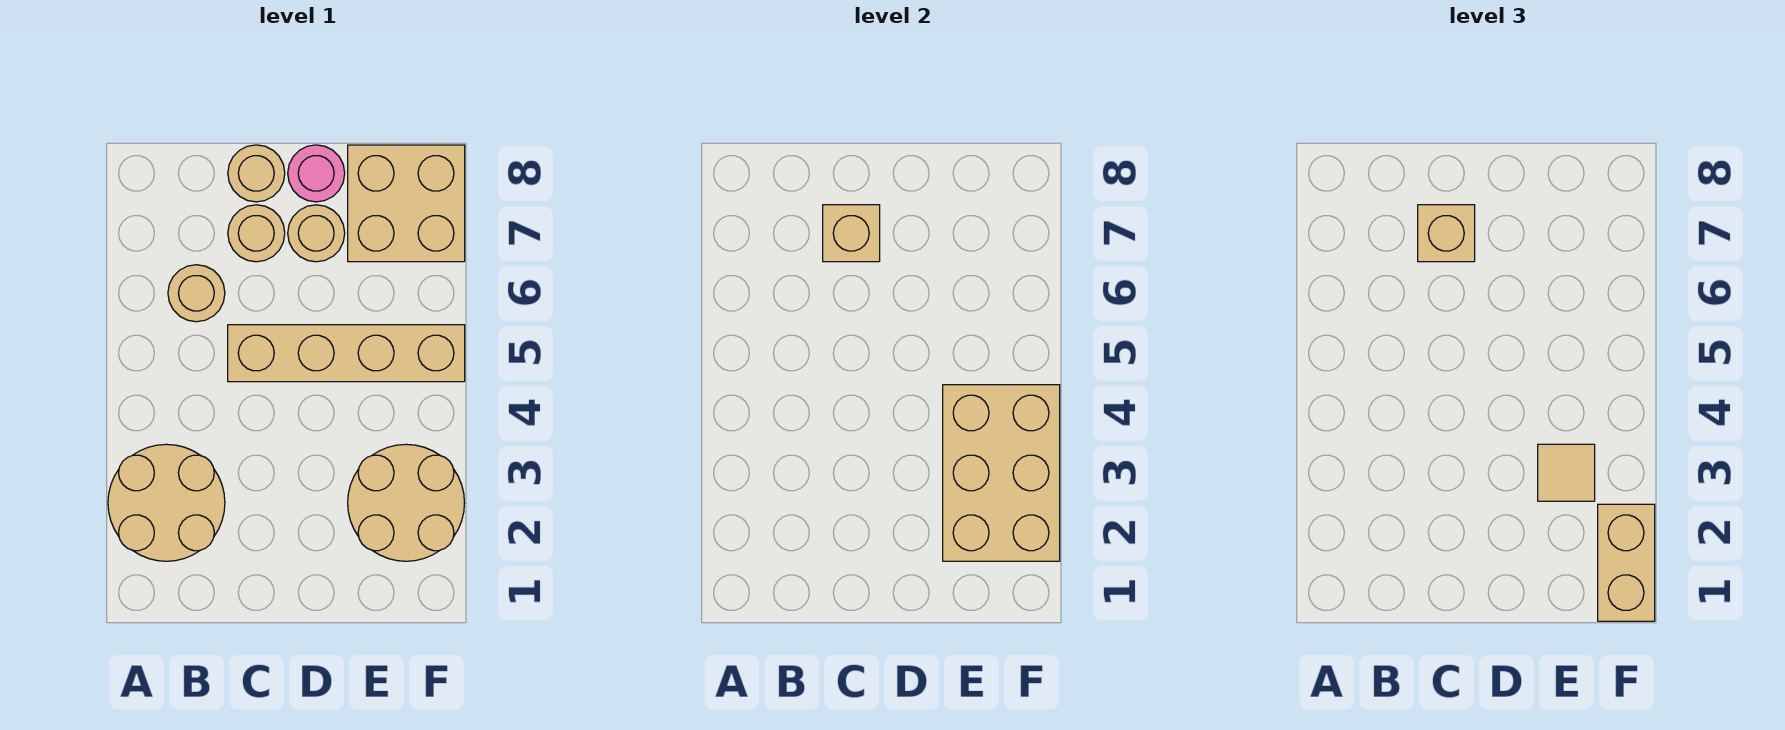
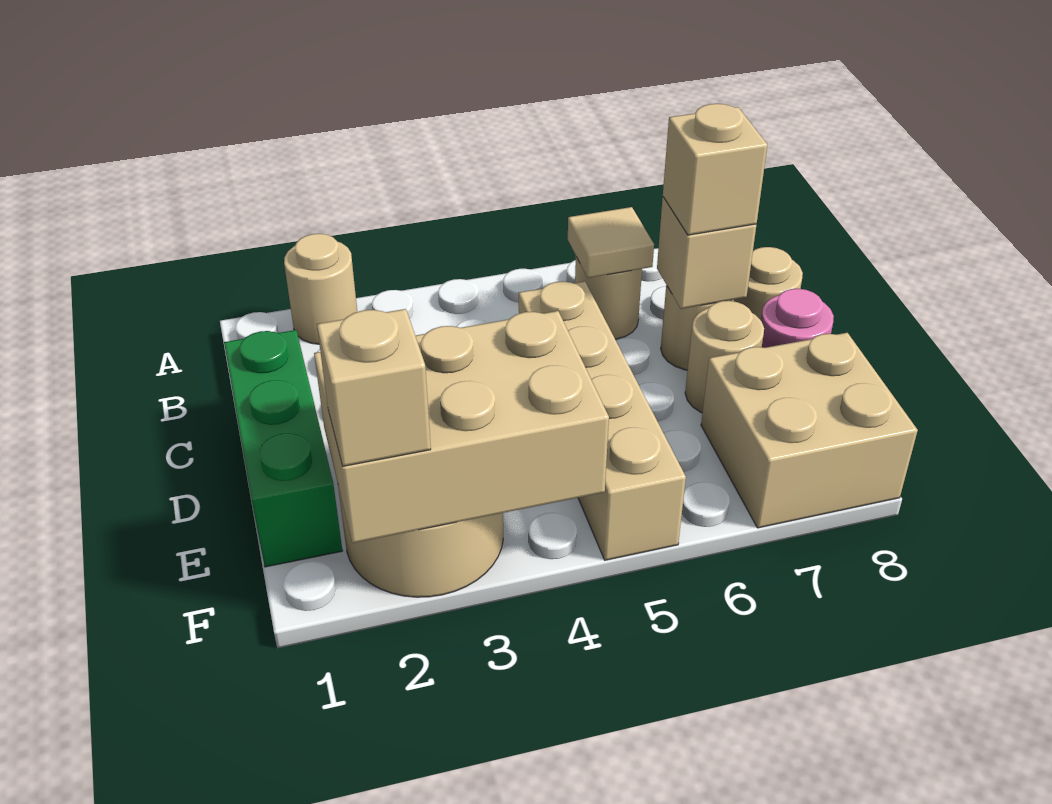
tan 2x2 round brick [108,444,225,561] -> tan 1x1 round brick [284,234,357,344]
none -> green 1x3 brick [224,330,342,567]
tan 1x1 tile [1538,444,1595,501] -> tan 1x1 tile moved to [568,207,654,278]
tan 1x2 brick [1598,504,1655,621] -> tan 1x1 brick [317,309,431,466]

